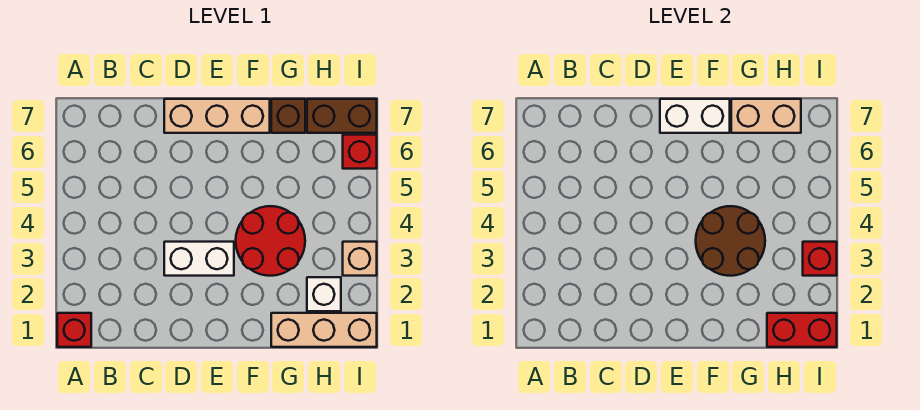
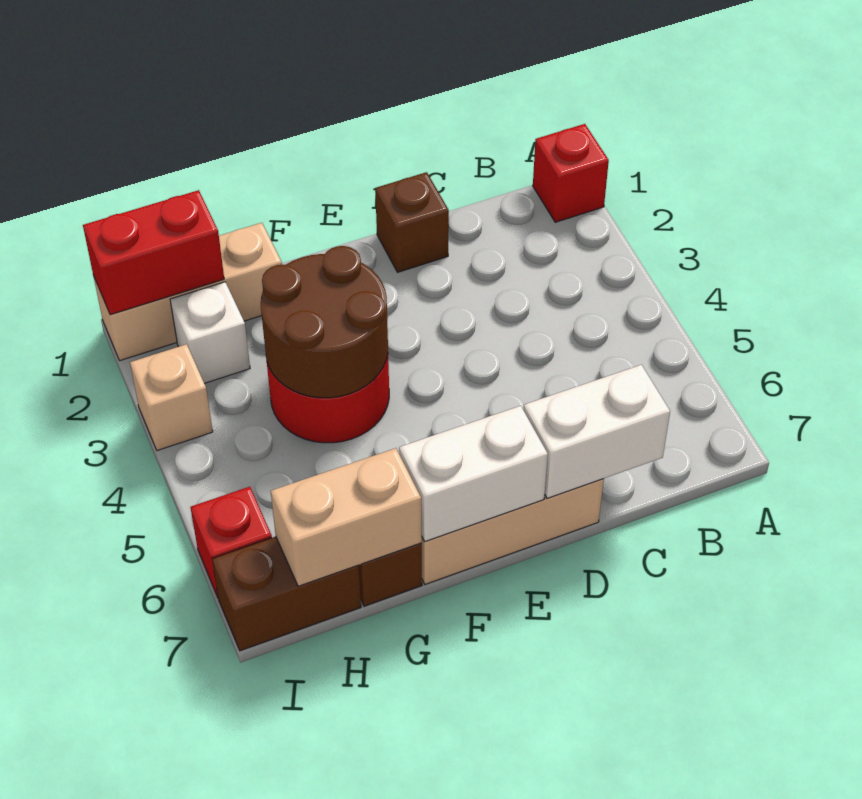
none -> brown 1x1 brick [375,172,449,272]
white 1x2 brick [164,242,234,276] -> white 1x2 brick moved to [523,365,670,499]
red 1x1 brick [803,242,837,276] -> none

